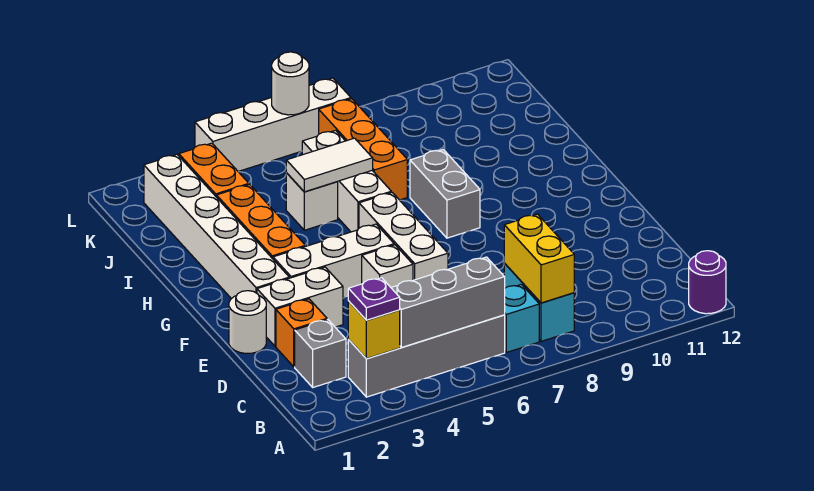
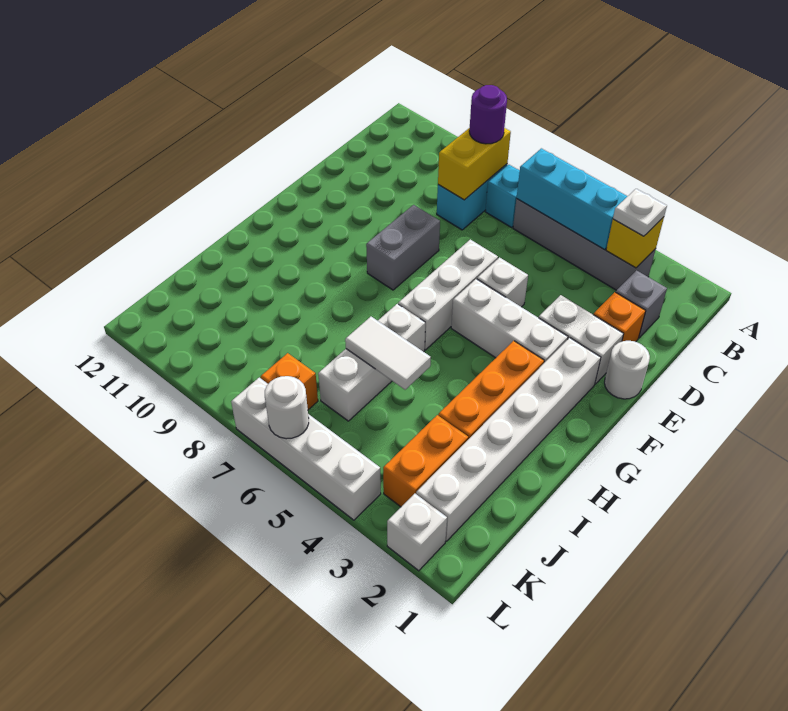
purple 1x1 round brick [689,251,726,314] -> purple 1x1 round brick moved to [469,85,507,144]
purple 1x1 plate [348,278,400,320] -> white 1x1 plate [613,189,667,236]
grey 1x3 brick [391,257,505,347] -> cyan 1x3 brick [517,148,627,250]
grey 1x2 brick [410,150,480,238] -> grey 1x2 brick moved to [366,205,440,290]
white 1x1 brick [286,173,338,230] -> white 1x1 brick moved to [387,494,447,571]
orange 1x3 brick [319,99,407,200] -> orange 1x1 brick [261,353,318,410]

